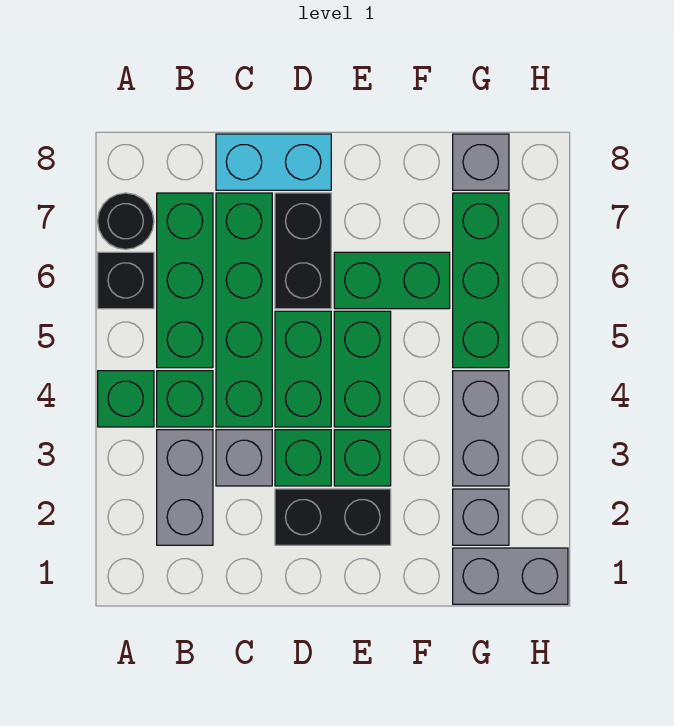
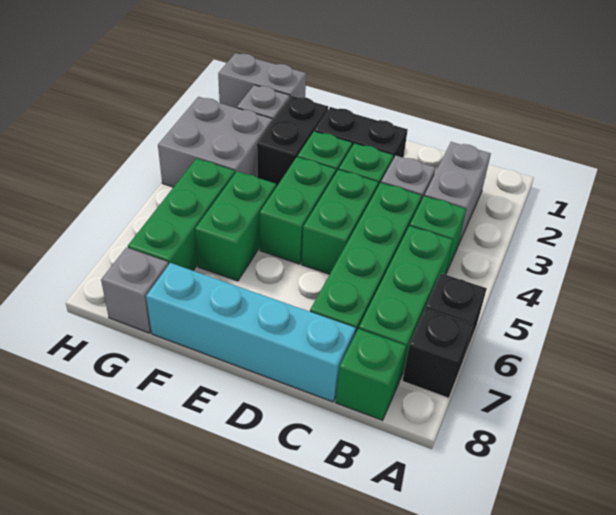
green 1x1 brick [98,371,154,427] -> green 1x1 brick moved to [336,329,406,420]
black 1x1 round brick [98,193,154,249] -> black 1x1 brick [402,308,473,398]
cyan 1x2 brick [216,134,331,190] -> cyan 1x4 brick [146,263,356,402]
black 1x2 brick [275,193,331,309] -> black 1x2 brick moved to [257,96,328,187]
green 1x2 brick [334,252,450,309] -> green 1x2 brick turned to [195,171,276,281]
grey 1x2 brick [453,371,509,486] -> grey 2x2 brick [158,97,273,187]

